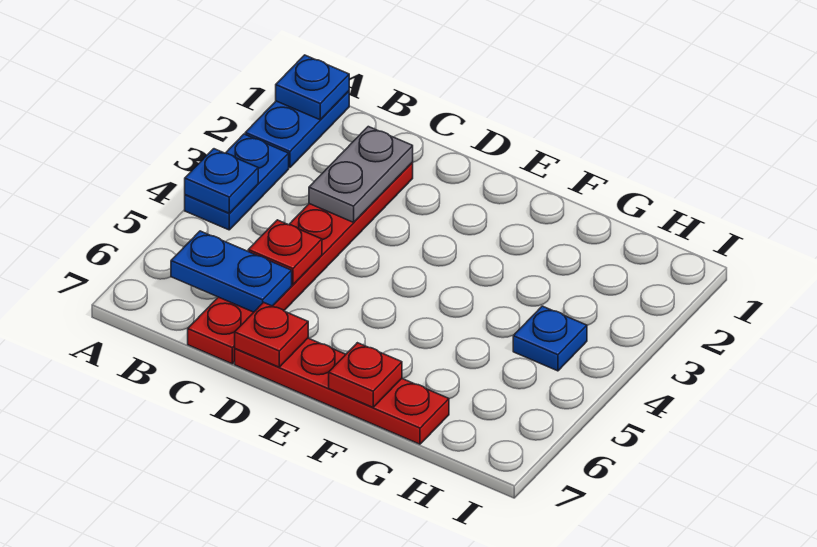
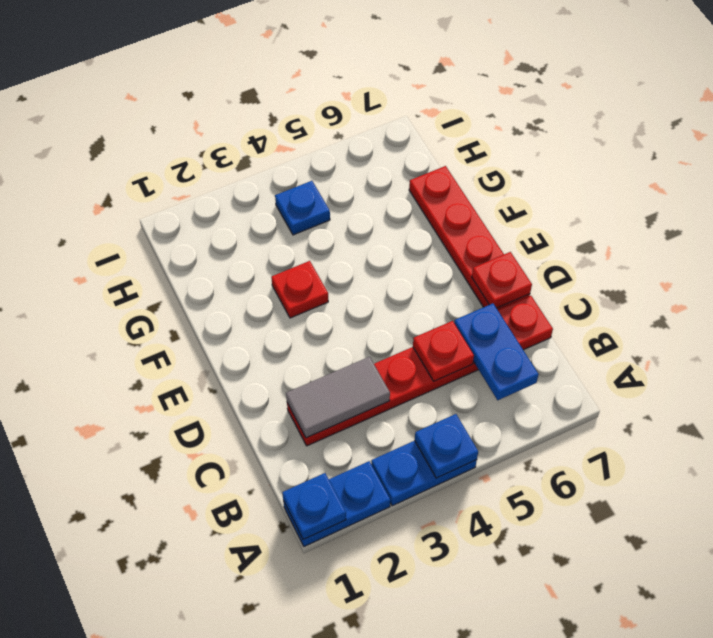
grey 1x2 plate [309,127,413,222] -> grey 1x2 tile [286,357,390,438]
red 1x1 plate [329,343,402,407] -> red 1x1 plate moved to [271,261,328,318]

